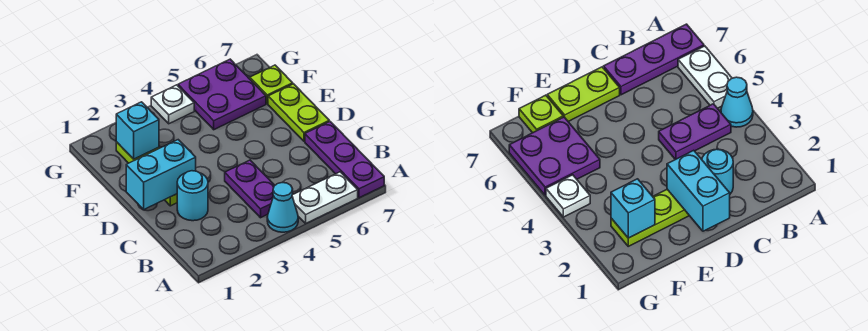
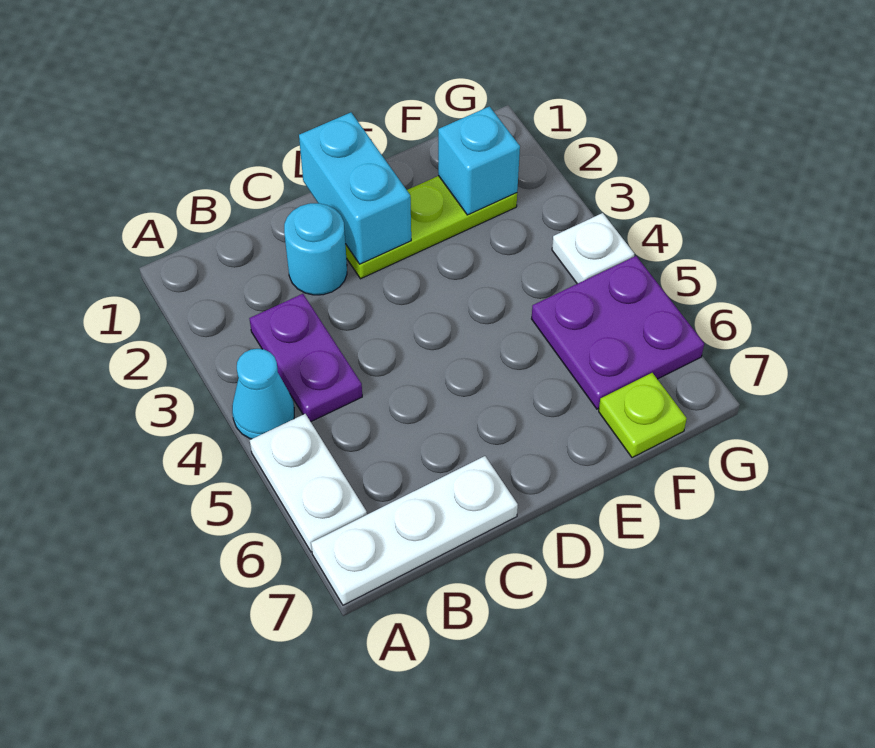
purple 1x3 plate [305,122,384,198] -> white 1x3 plate [311,456,518,605]
purple 1x2 plate [225,160,275,218] -> purple 1x2 plate turned to [249,294,362,422]
lime 1x2 plate [268,84,329,141] -> none

